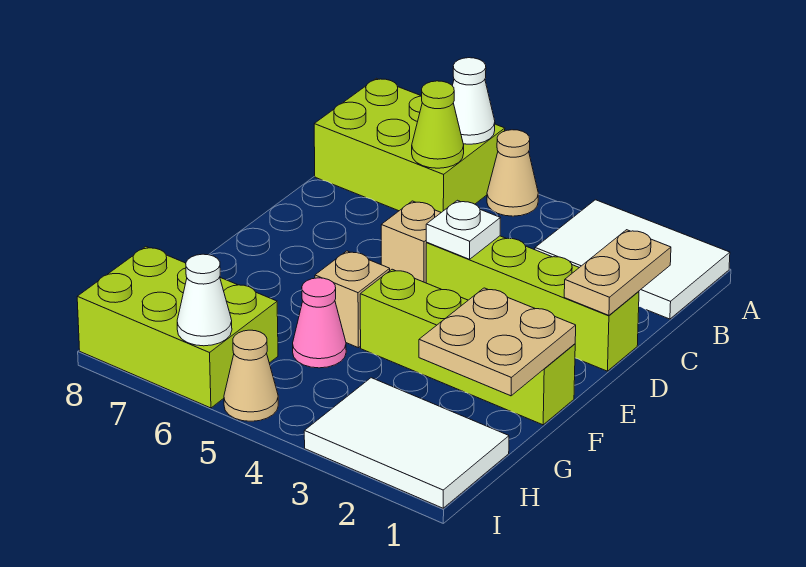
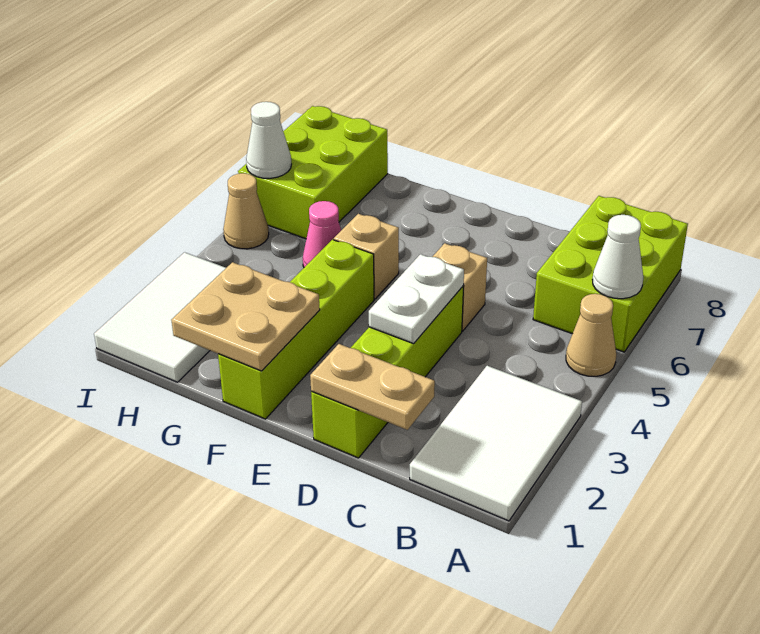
lime 1x1 cone [412,81,464,168] -> none
white 1x1 plate [426,200,500,259] -> white 1x2 plate [369,254,464,344]

